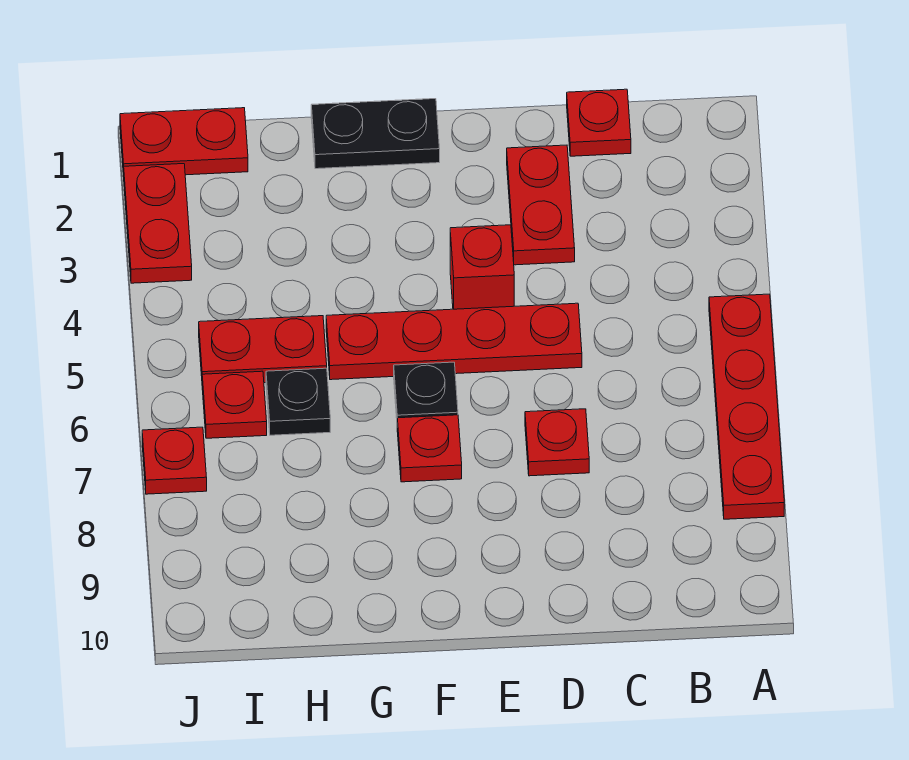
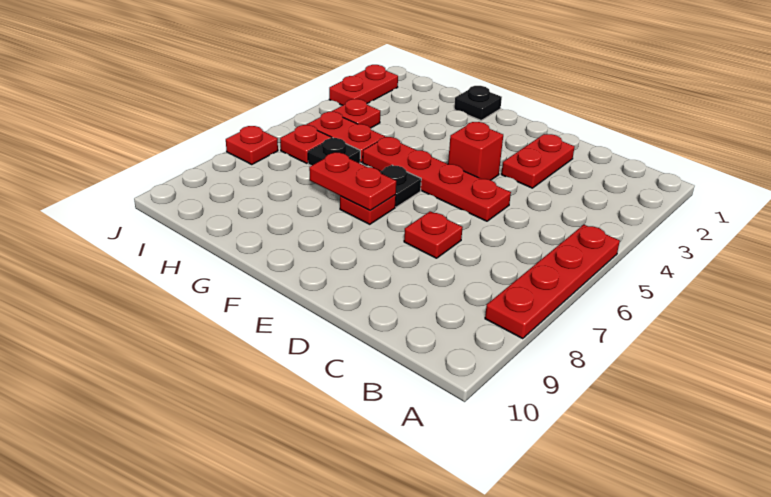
red 1x1 plate [567,89,631,156] -> red 1x1 plate moved to [332,99,380,128]
black 1x2 plate [311,99,440,169] -> black 1x1 plate [454,86,502,120]
red 1x2 plate [120,108,248,177] -> red 1x2 plate moved to [309,153,396,210]

